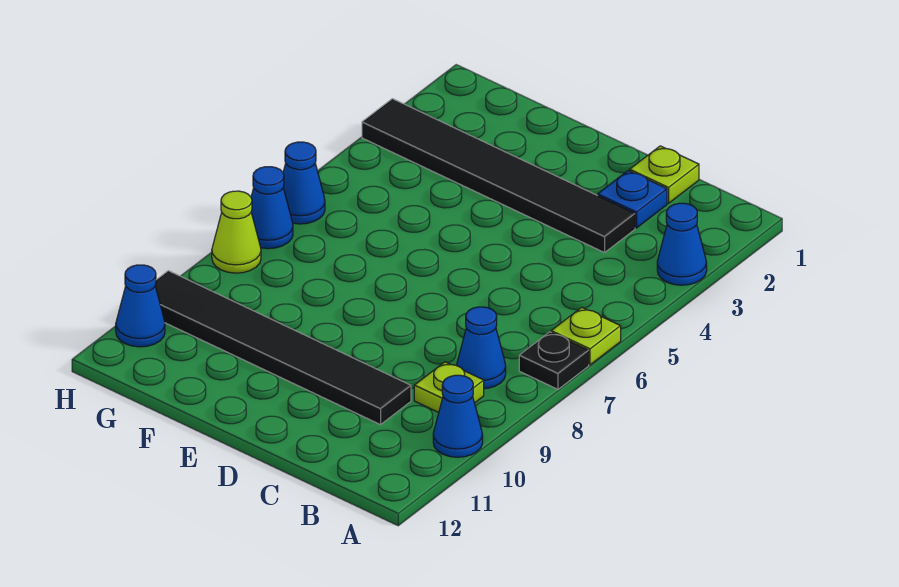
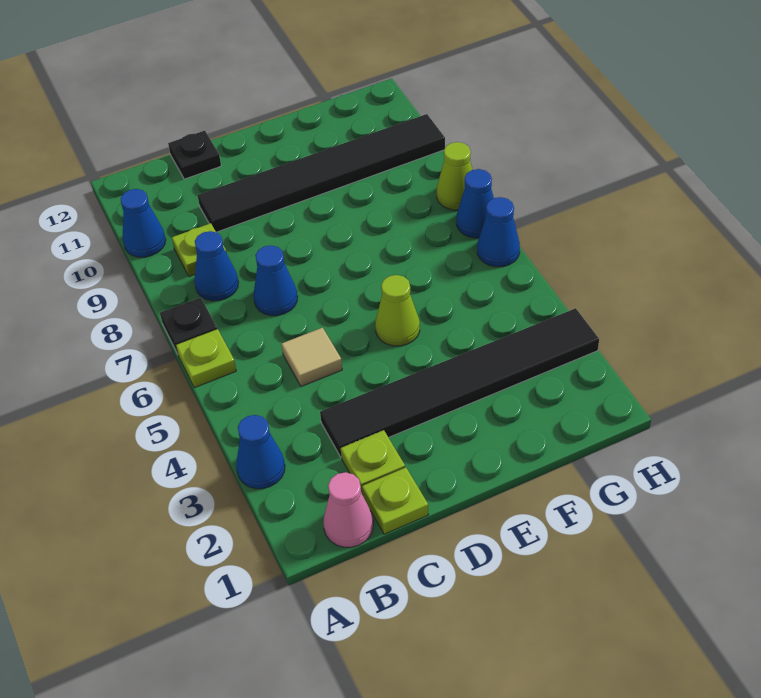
none -> pink 1x1 cone [323,472,373,547]
blue 1x1 plate [598,171,667,228] -> lime 1x1 plate [341,430,405,495]
none -> tan 1x1 tile [281,328,342,386]
none -> black 1x1 plate [168,131,221,179]
none -> lime 1x1 cone [375,275,420,346]
blue 1x1 cone [116,265,165,347] -> blue 1x1 cone moved to [253,245,298,316]

